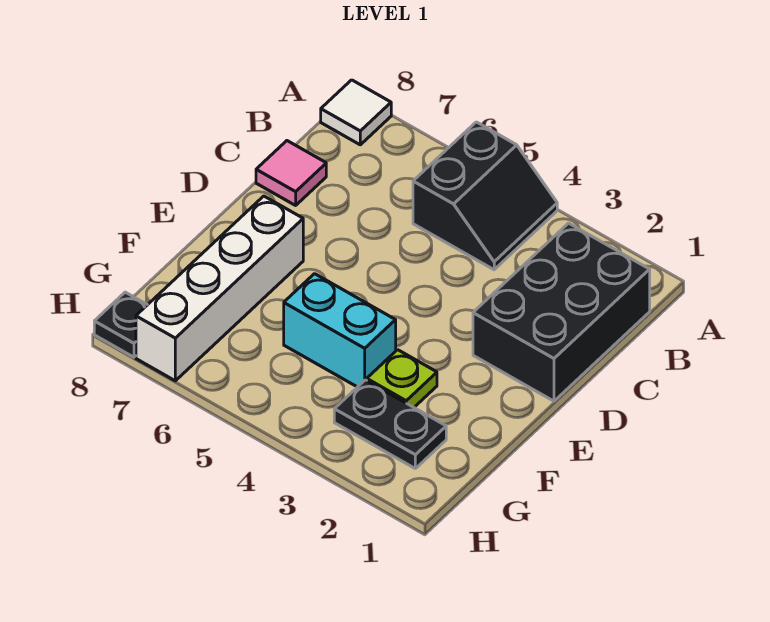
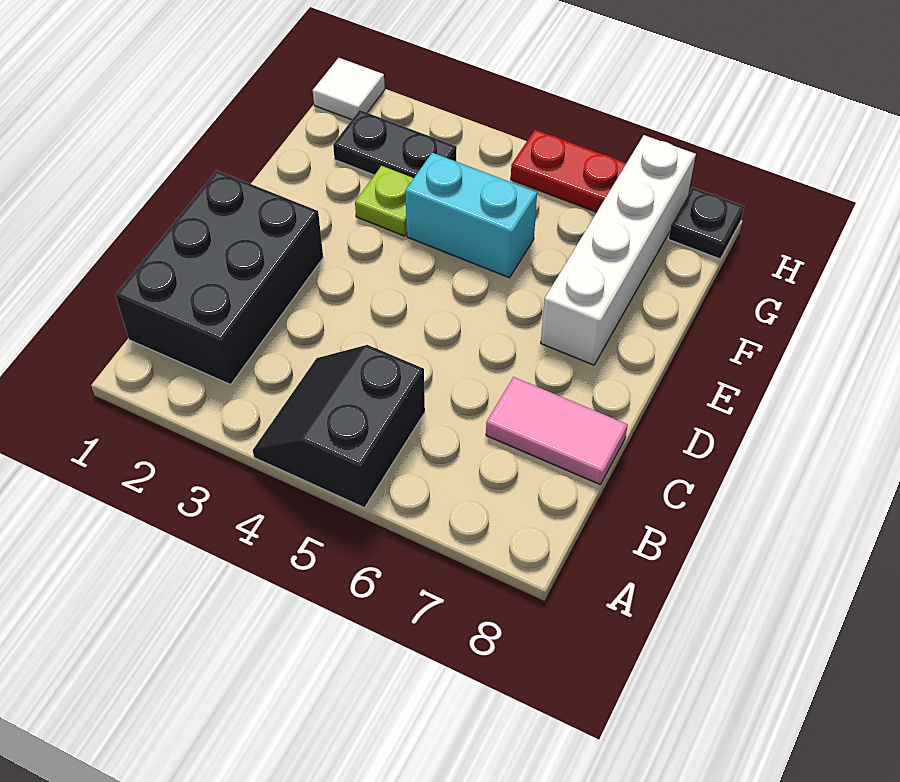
white 1x1 tile [321,80,391,145] -> white 1x1 tile moved to [313,58,385,120]
pink 1x1 tile [256,141,326,205] -> pink 1x2 tile [486,377,628,485]
none -> red 1x2 plate [511,130,626,212]

